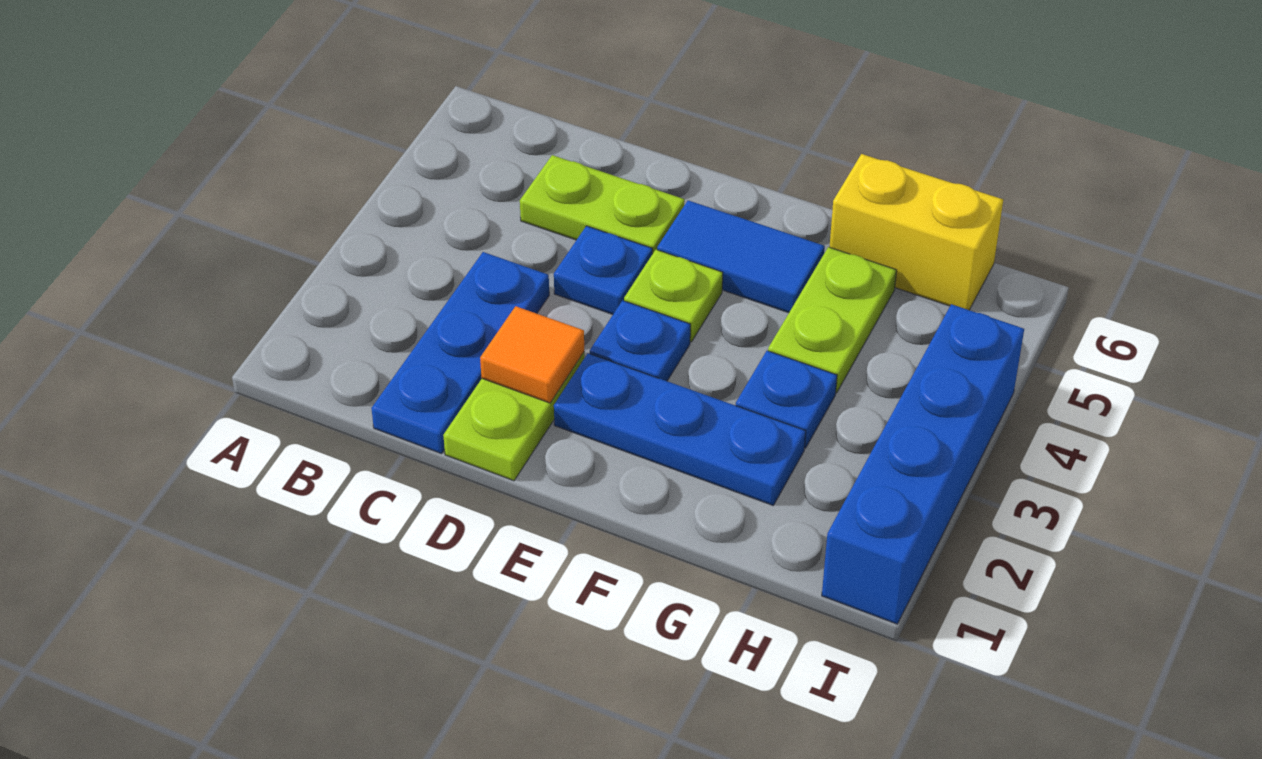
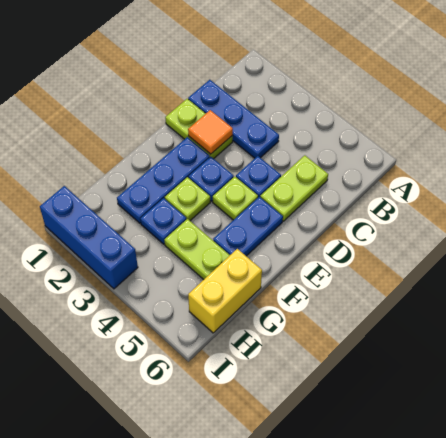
blue 1x2 tile [657,200,825,313] -> blue 1x2 plate [213,197,283,256]
none -> lime 1x1 plate [165,177,210,221]
blue 1x4 brick [822,304,1024,624] -> blue 1x3 brick [40,186,138,289]

